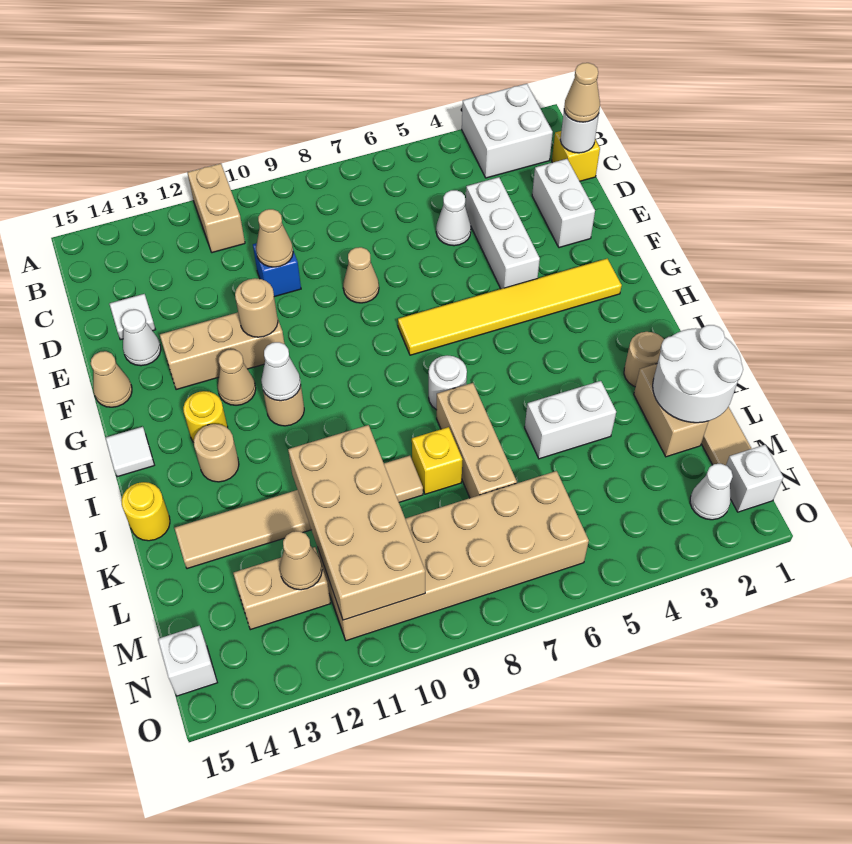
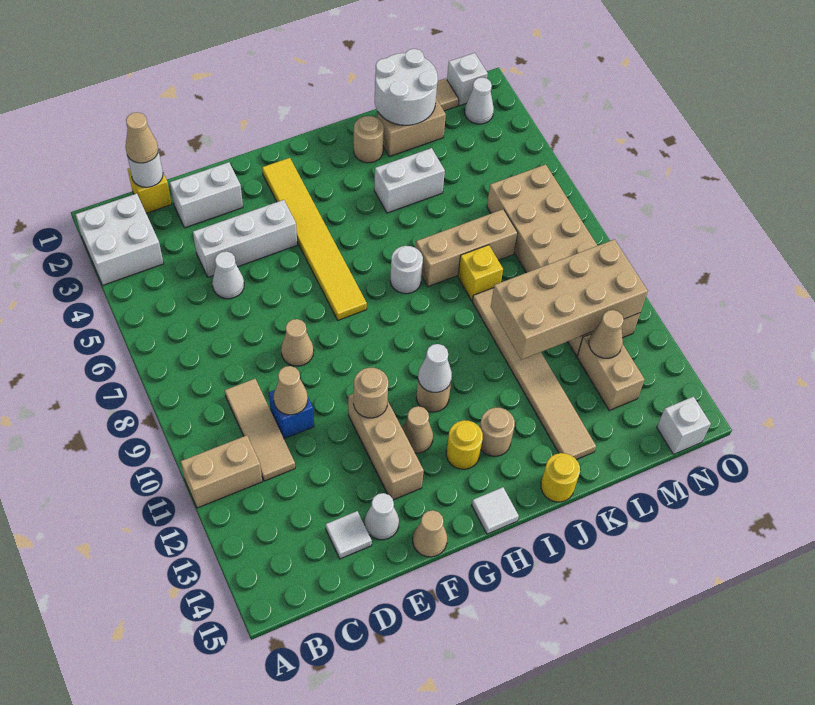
none -> tan 1x3 tile [225,379,295,481]
white 1x2 brick [525,381,616,459] -> white 1x2 brick turned to [374,148,445,213]

